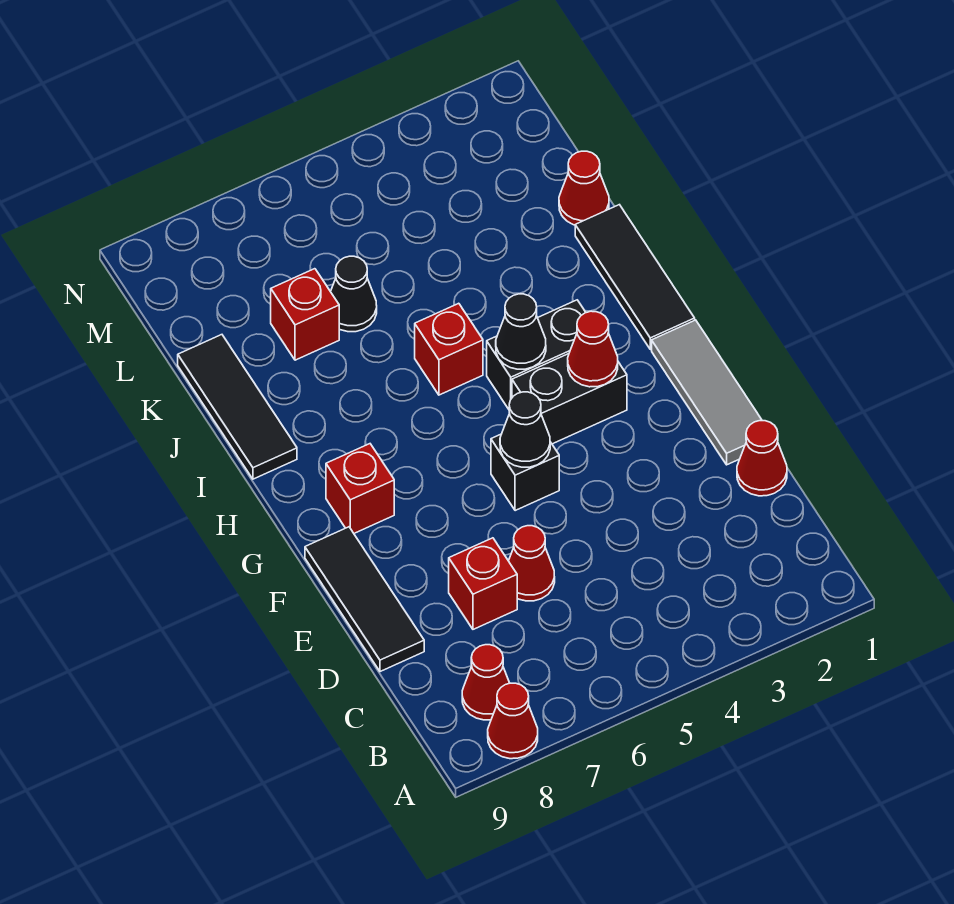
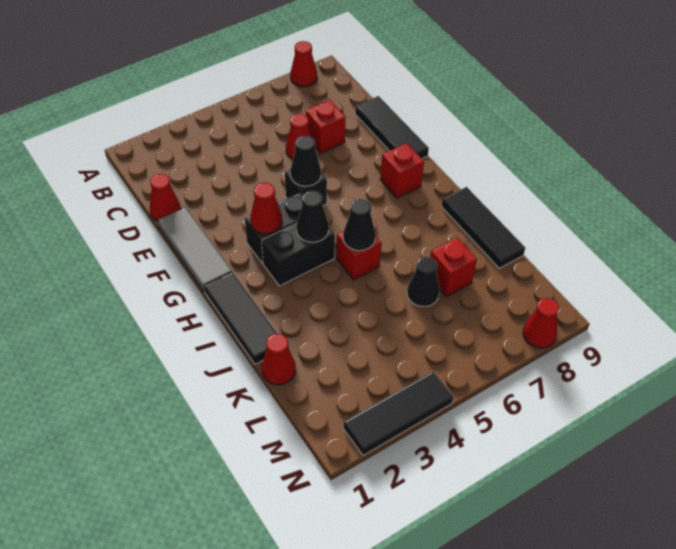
red 1x1 cone [462,645,509,720] -> red 1x1 cone moved to [523,298,559,348]
none -> black 1x1 cone [343,199,376,251]
none -> black 1x3 tile [344,371,453,456]

